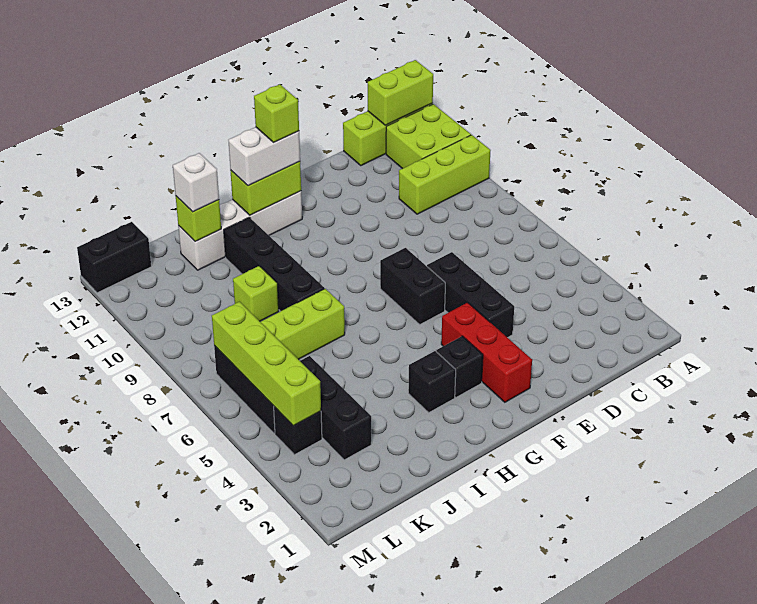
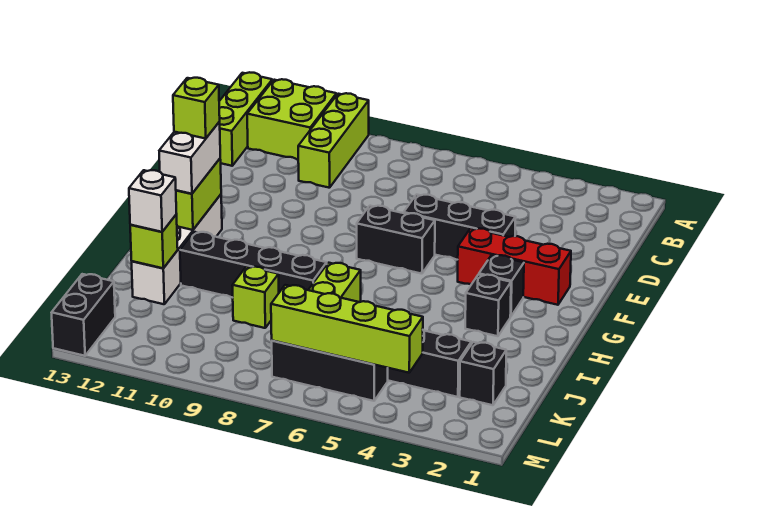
lime 1x2 brick [368,60,433,125] -> none
black 1x1 brick [274,407,322,455] -> black 1x1 brick moved to [460,342,506,405]

